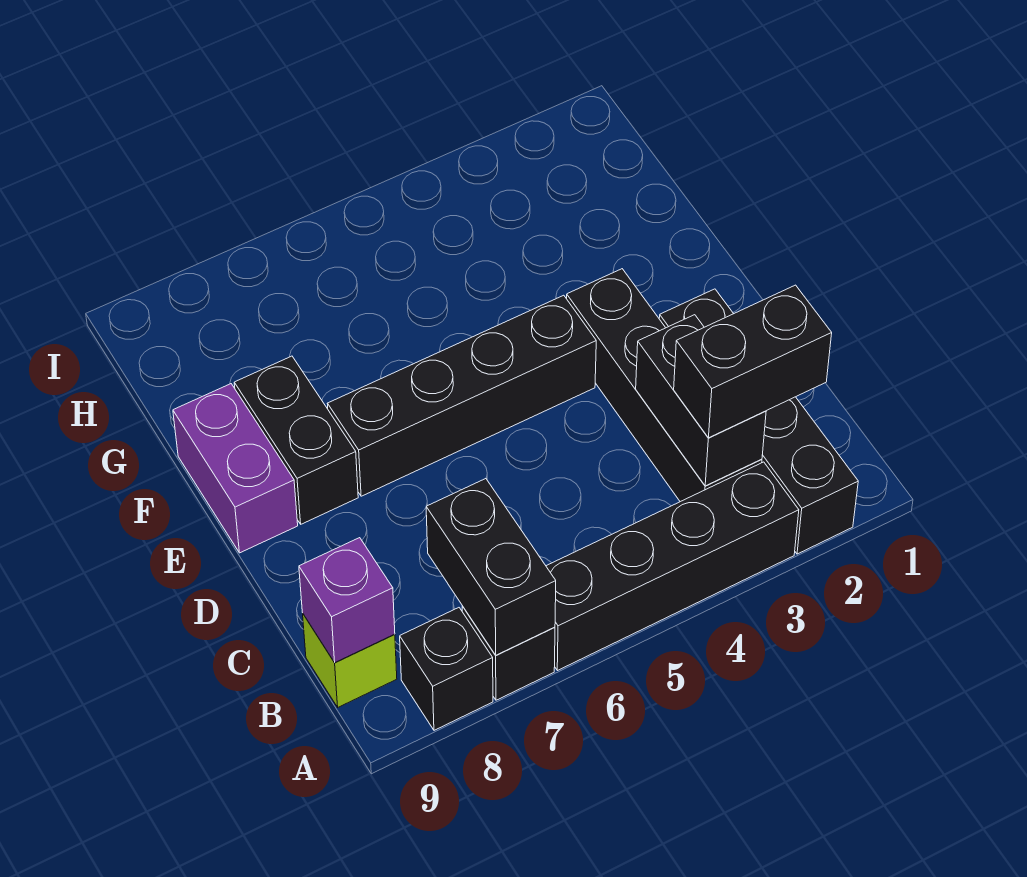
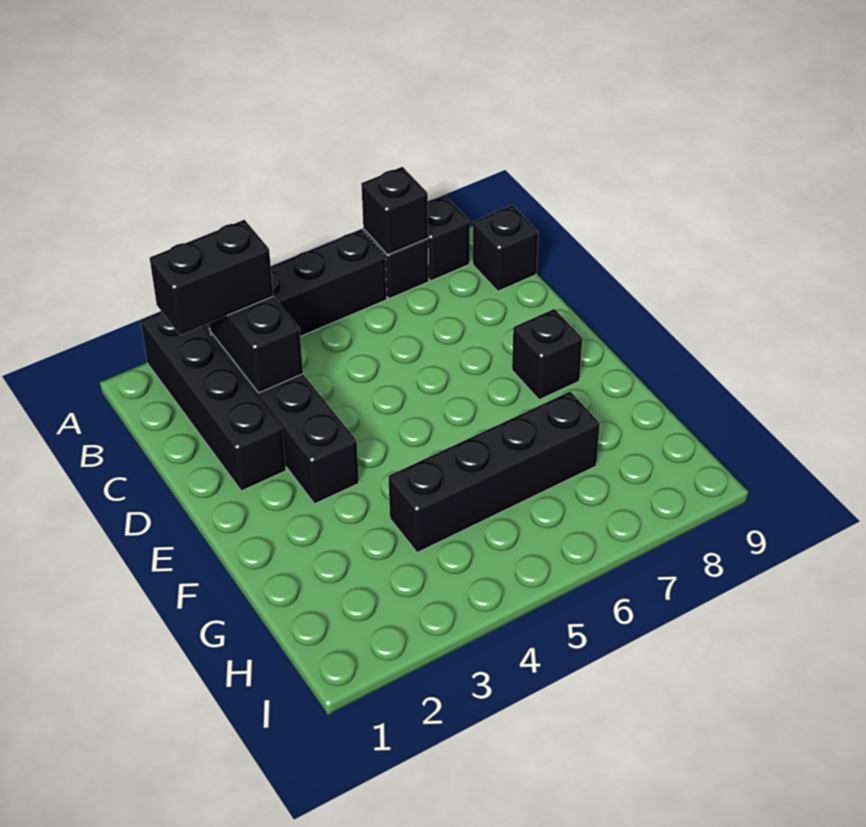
black 1x2 brick [426,479,556,655] -> black 1x1 brick [361,167,428,255]
lime 1x1 brick [303,614,397,707] -> black 1x1 brick [473,205,538,291]
purple 1x1 brick [299,538,395,662] -> none
black 1x4 brick [327,295,596,496] -> black 1x4 brick moved to [388,392,600,553]
black 1x2 brick [234,356,358,524] -> black 1x1 brick [512,309,582,400]
purple 1x2 brick [173,384,298,553] -> none

